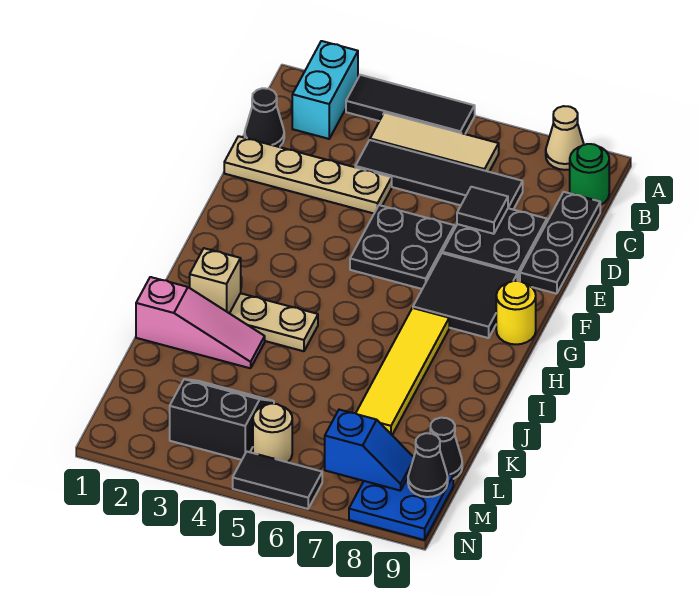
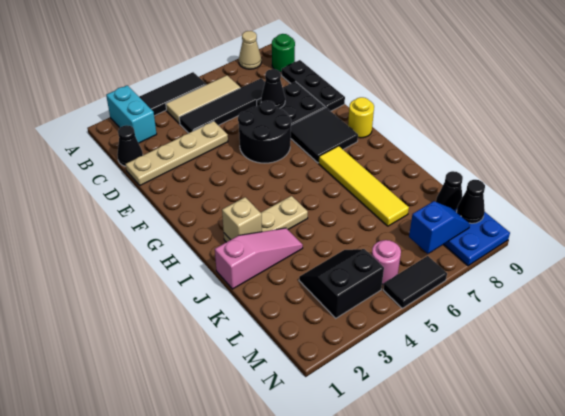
black 1x1 tile [457,187,508,234] -> black 1x1 cone [261,69,285,108]
black 2x2 plate [350,205,455,289] -> black 2x2 round brick [238,101,291,163]
tan 1x1 round brick [253,404,292,462] -> pink 1x1 round brick [372,240,401,285]

